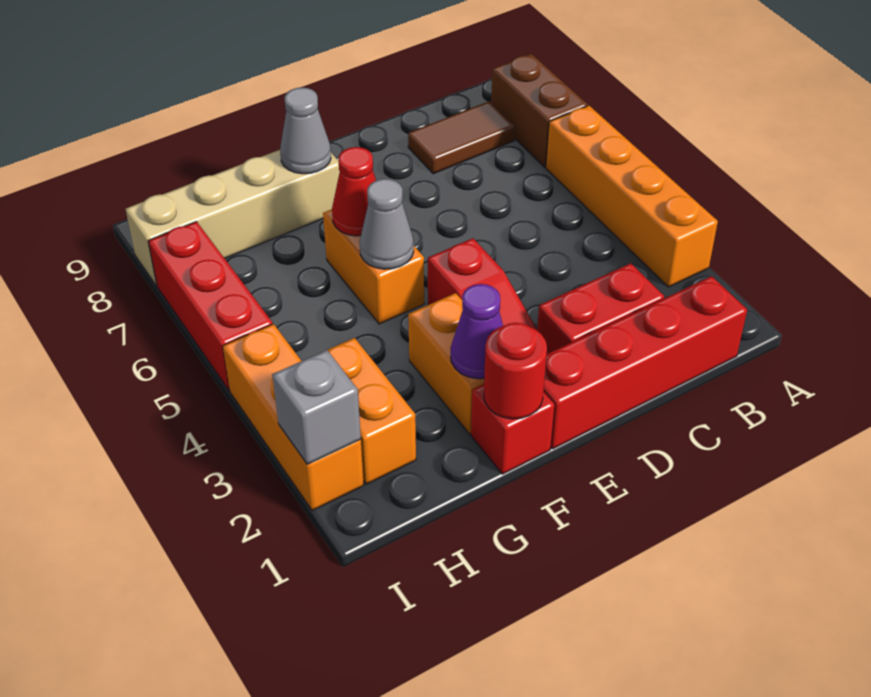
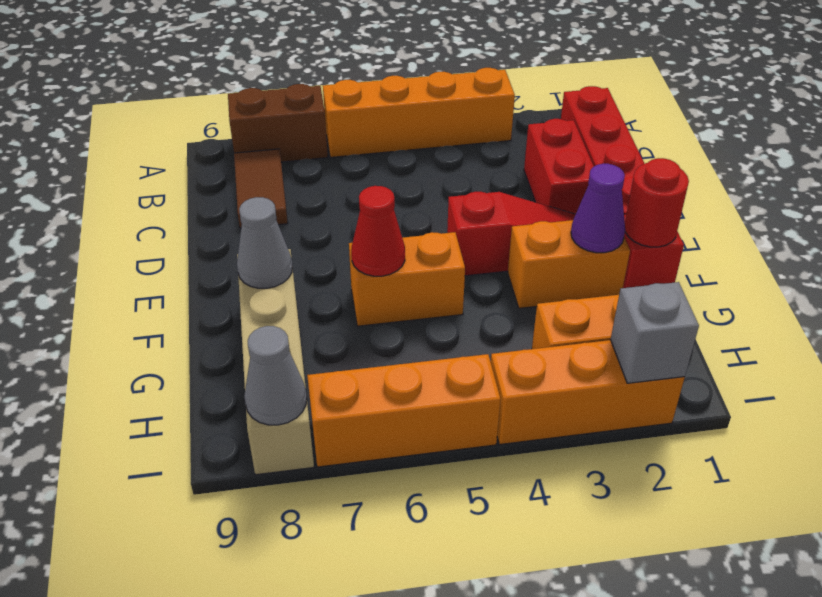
grey 1x1 cone [360,179,414,269] -> grey 1x1 cone moved to [244,326,307,425]
red 1x3 brick [148,222,272,390] -> orange 1x3 brick [307,354,501,467]

